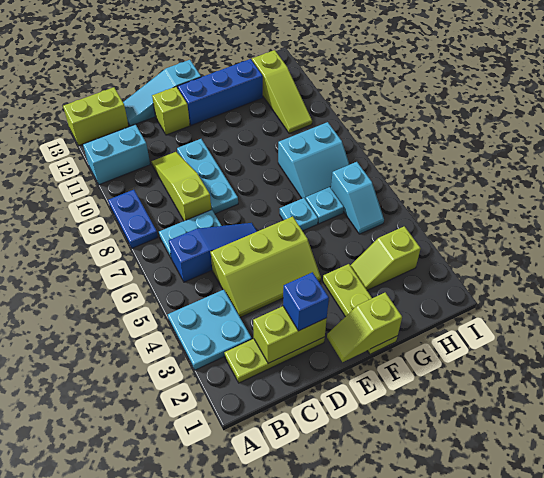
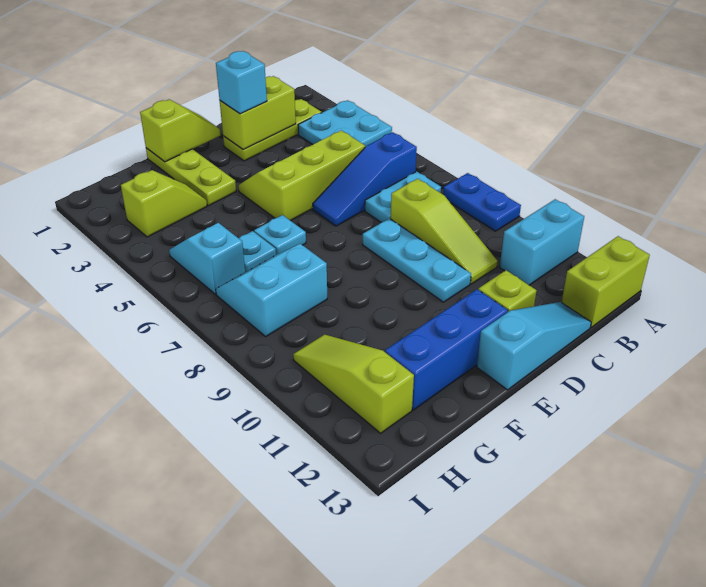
blue 1x1 brick [283,272,329,331] -> cyan 1x1 brick [216,51,267,114]

